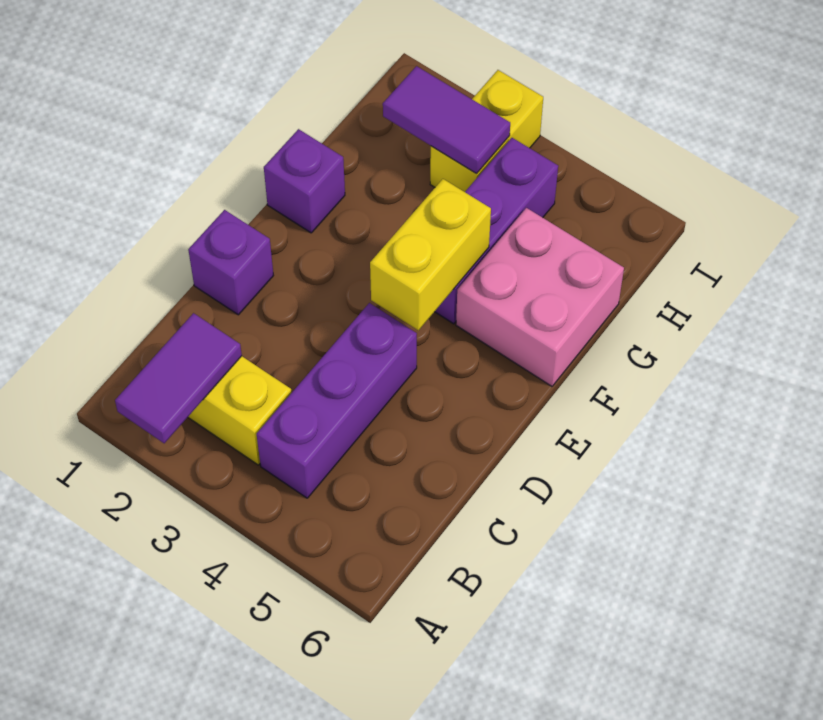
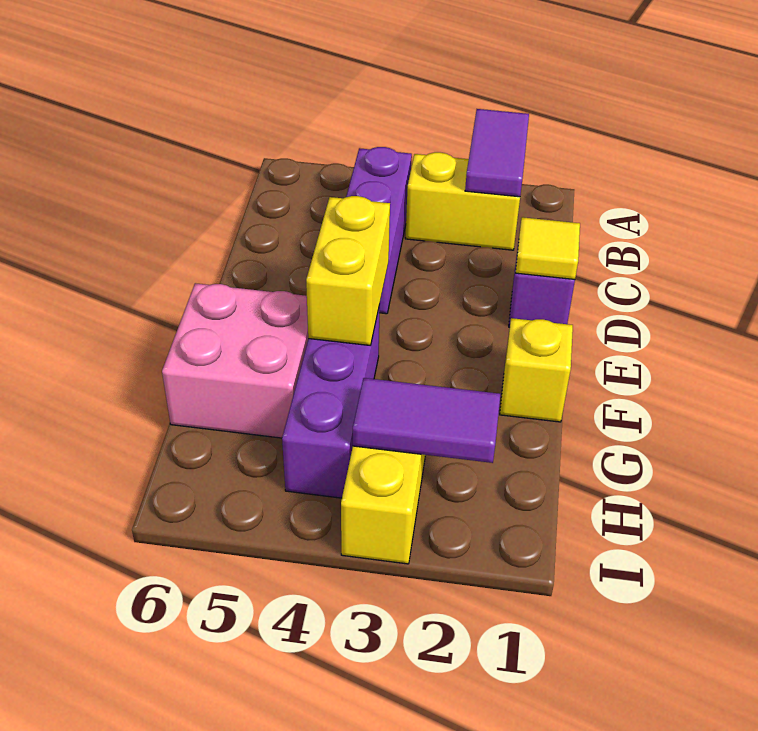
none -> yellow 1x1 tile [516,217,580,279]
purple 1x1 brick [264,129,345,233] -> yellow 1x1 brick [500,318,573,422]

